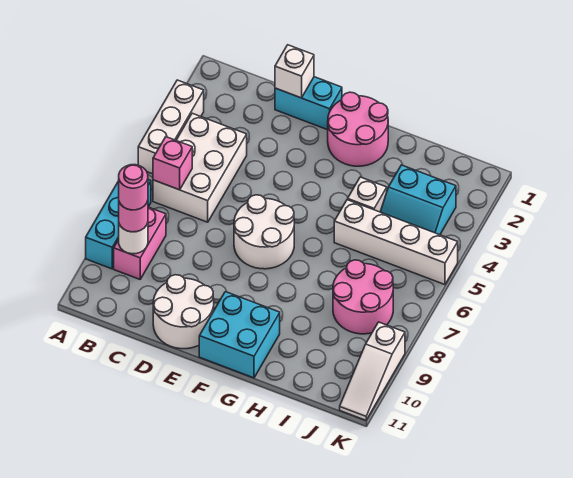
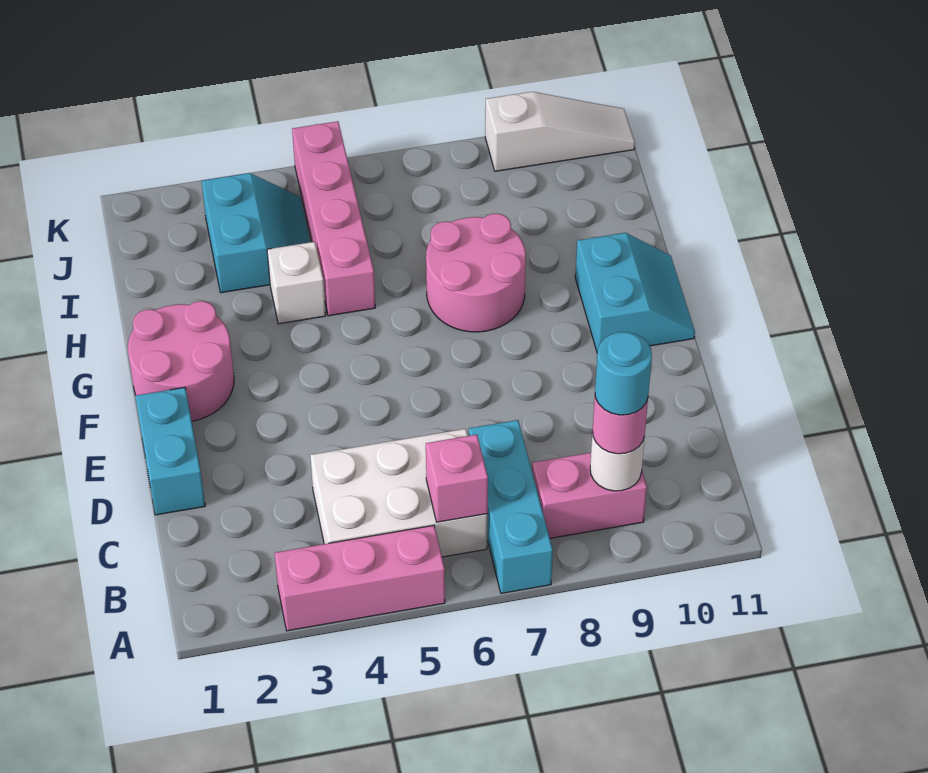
white 1x3 brick [138,80,204,174] -> pink 1x3 brick [275,525,445,631]
cyan 1x3 brick [86,180,151,269] -> cyan 1x3 brick turned to [469,420,553,593]
pink 1x1 round brick [119,165,148,210] -> cyan 1x1 round brick [595,332,652,415]
white 1x1 brick [275,45,314,98] -> none
white 2x2 round brick [153,275,214,349] -> none
white 2x2 round brick [234,195,294,269] -> none
cyan 2x2 brick [199,292,280,378] -> cyan 2x2 slope [575,233,695,352]
white 1x4 brick [334,200,458,285] -> pink 1x4 brick [292,121,375,316]
pink 2x2 round brick [333,260,393,334] -> pink 2x2 round brick moved to [426,214,526,332]

